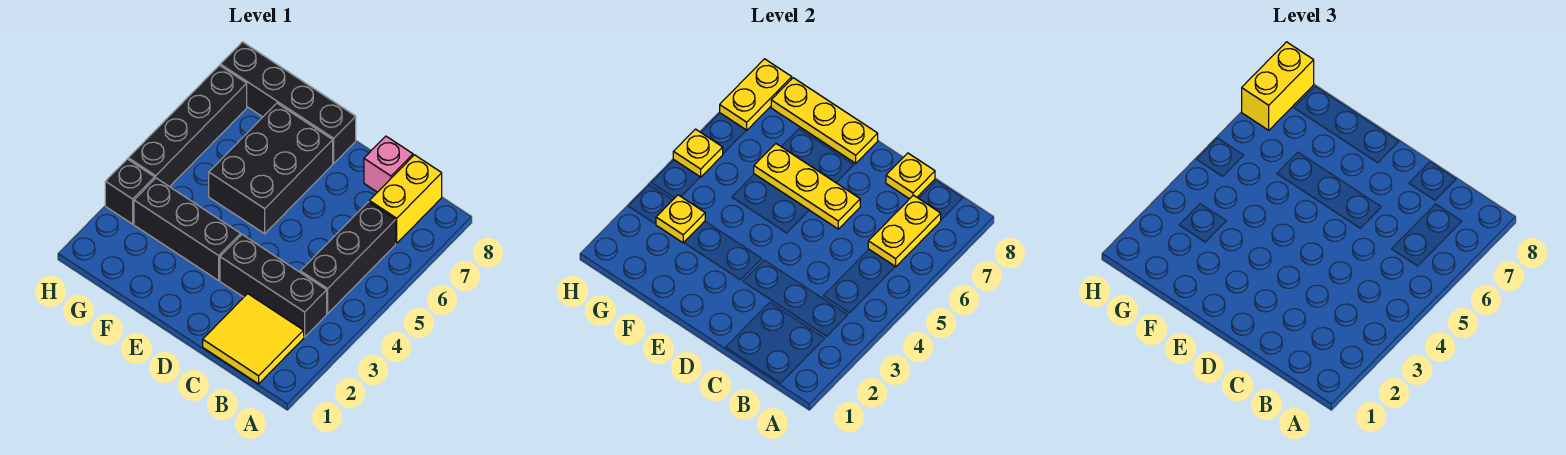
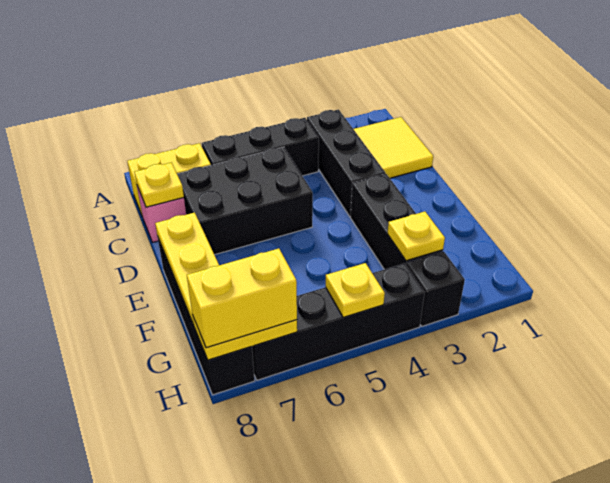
yellow 1x2 plate [868,195,941,267] -> none
yellow 1x3 plate [754,144,860,229] -> none
black 2x3 brick [209,103,333,234] -> black 2x3 brick moved to [177,147,313,255]

